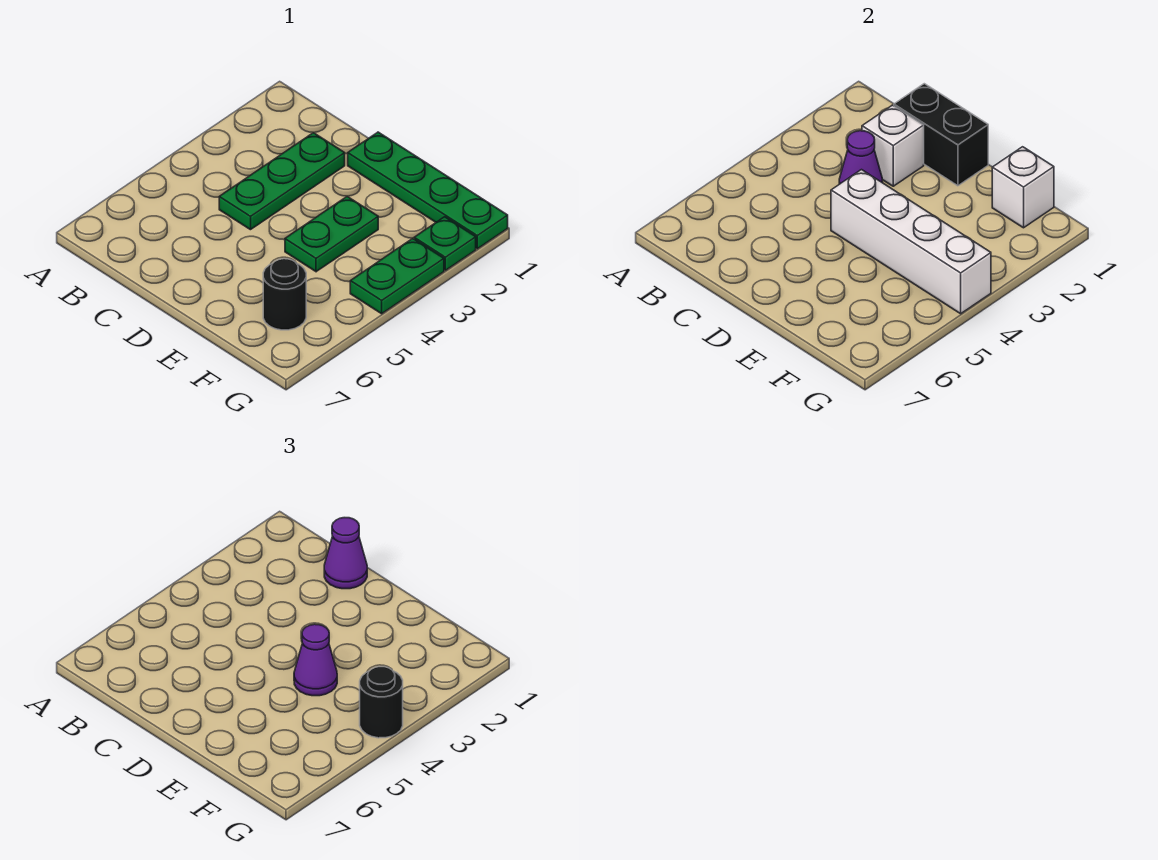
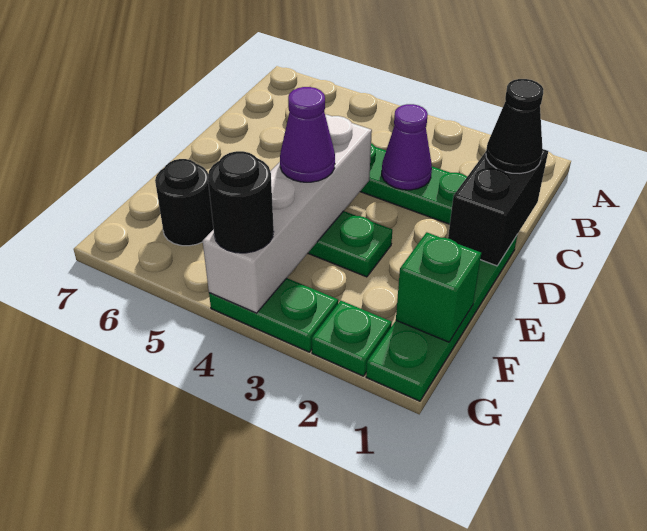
purple 1x1 cone [324,518,367,589] -> black 1x1 cone [486,79,544,173]
white 1x1 brick [862,105,924,186] -> none
white 1x1 brick [992,147,1054,228] -> green 1x1 brick [396,232,481,342]

